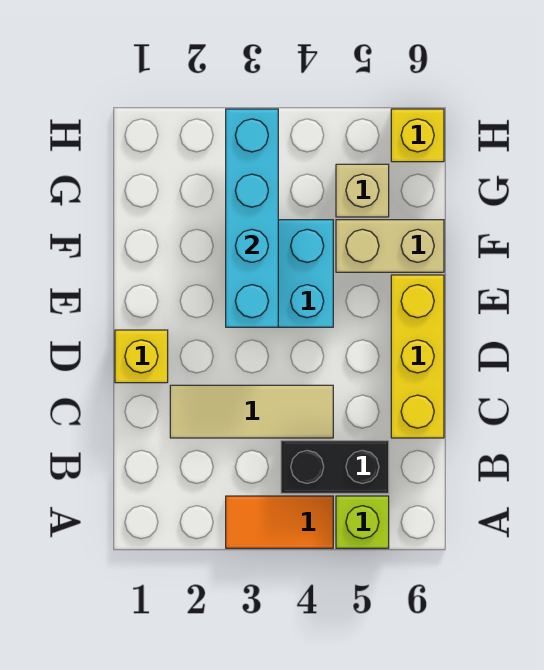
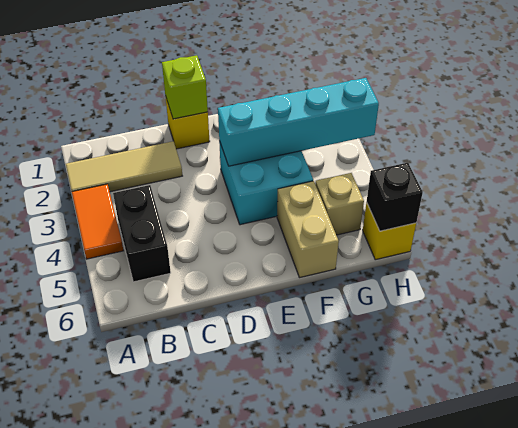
lime 1x1 brick [336,496,389,548] -> lime 1x1 brick moved to [162,55,208,119]
tan 1x3 tile [170,385,333,438] -> tan 1x3 tile turned to [66,141,182,192]
yellow 1x3 brick [391,275,444,438] -> none
none -> black 1x1 brick [367,163,423,231]

